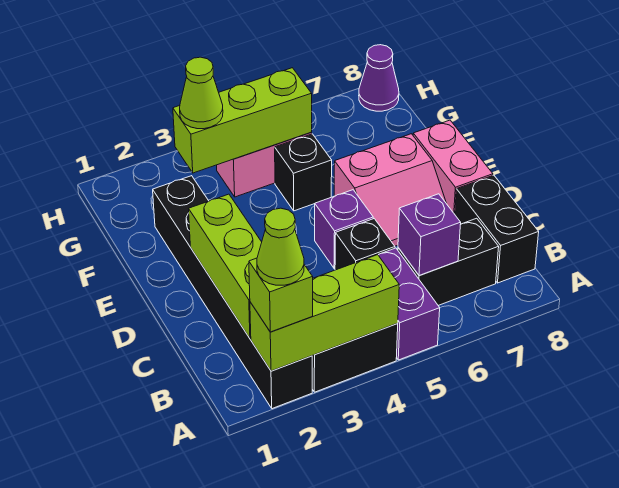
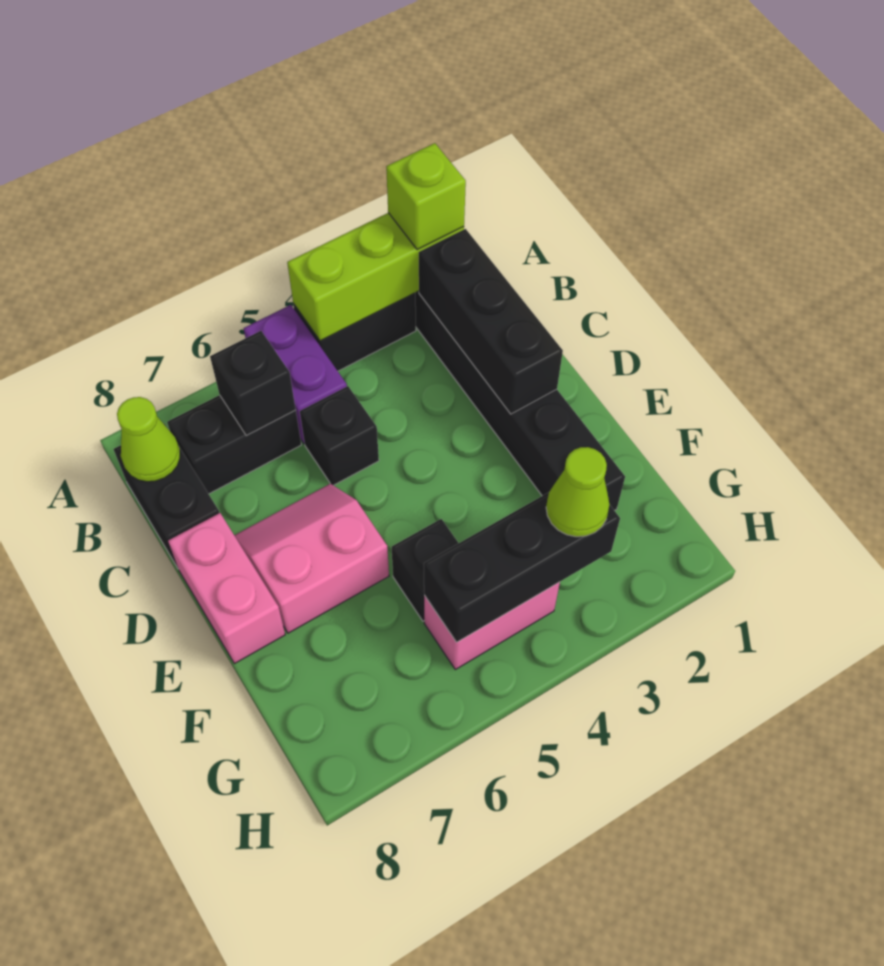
lime 1x1 cone [257,208,304,285] -> lime 1x1 cone moved to [117,397,180,482]
lime 1x3 brick [189,194,262,338] -> black 1x3 brick [419,229,563,414]
purple 1x1 brick [398,194,461,275] -> black 1x1 brick [210,331,296,436]
purple 1x1 brick [315,190,373,269] -> none
lime 1x3 brick [173,68,312,173] -> black 1x3 brick [424,492,620,642]
purple 1x1 cone [359,45,399,111] -> none

